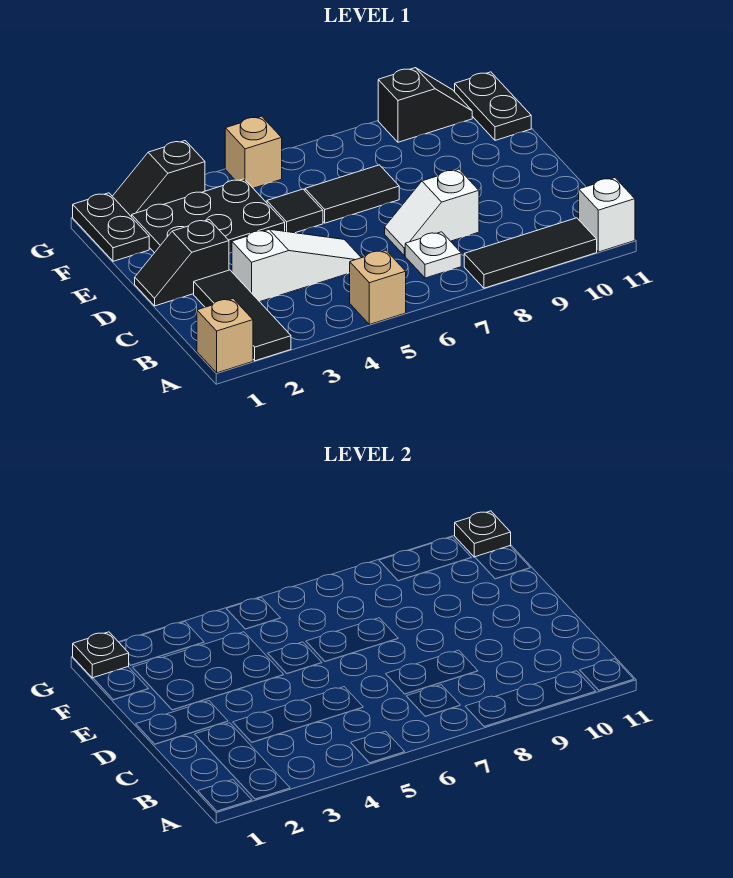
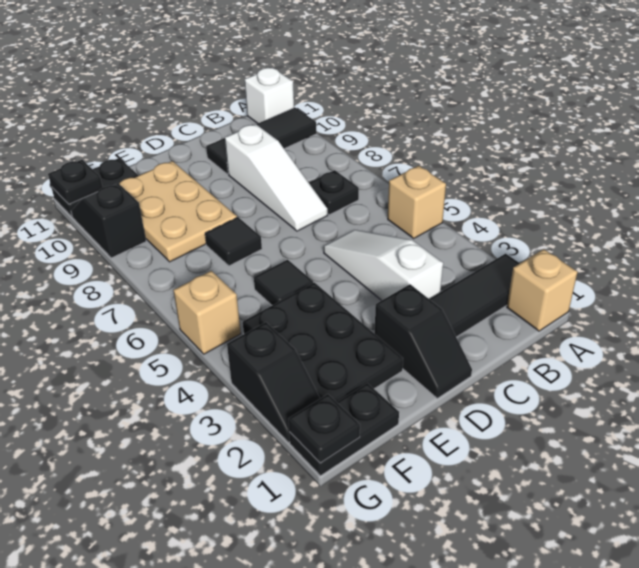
black 1x3 tile [464,218,597,288] -> black 1x3 tile turned to [206,108,317,174]
white 1x1 plate [405,232,461,278] -> black 1x1 plate [309,170,359,215]
white 1x2 slope [385,169,479,256] -> white 1x3 slope [225,124,328,231]
black 1x2 tile [305,165,399,223] -> black 1x1 tile [205,217,262,266]
none -> tan 2x3 plate [119,161,237,262]

